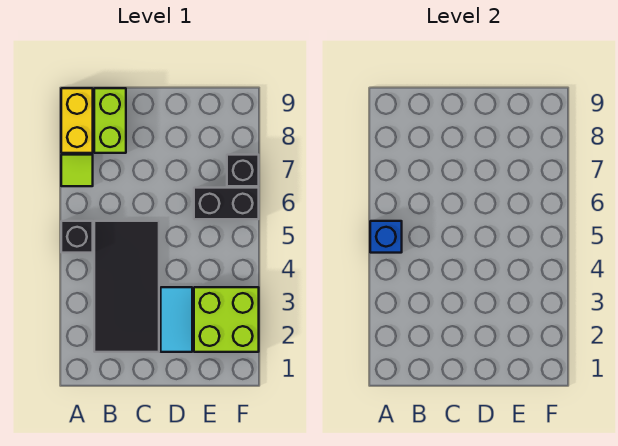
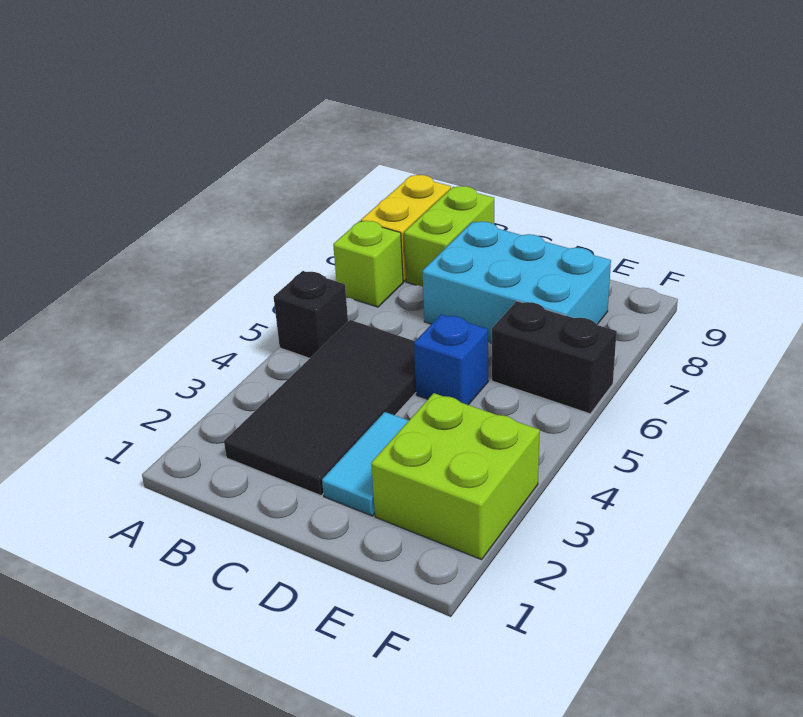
blue 1x1 brick [370,221,402,253] -> blue 1x1 brick moved to [414,314,488,405]
lime 1x1 tile [61,155,93,186] -> lime 1x1 brick [333,221,403,307]
none -> cyan 2x3 brick [422,222,611,343]
black 1x1 brick [227,155,259,186] -> none

